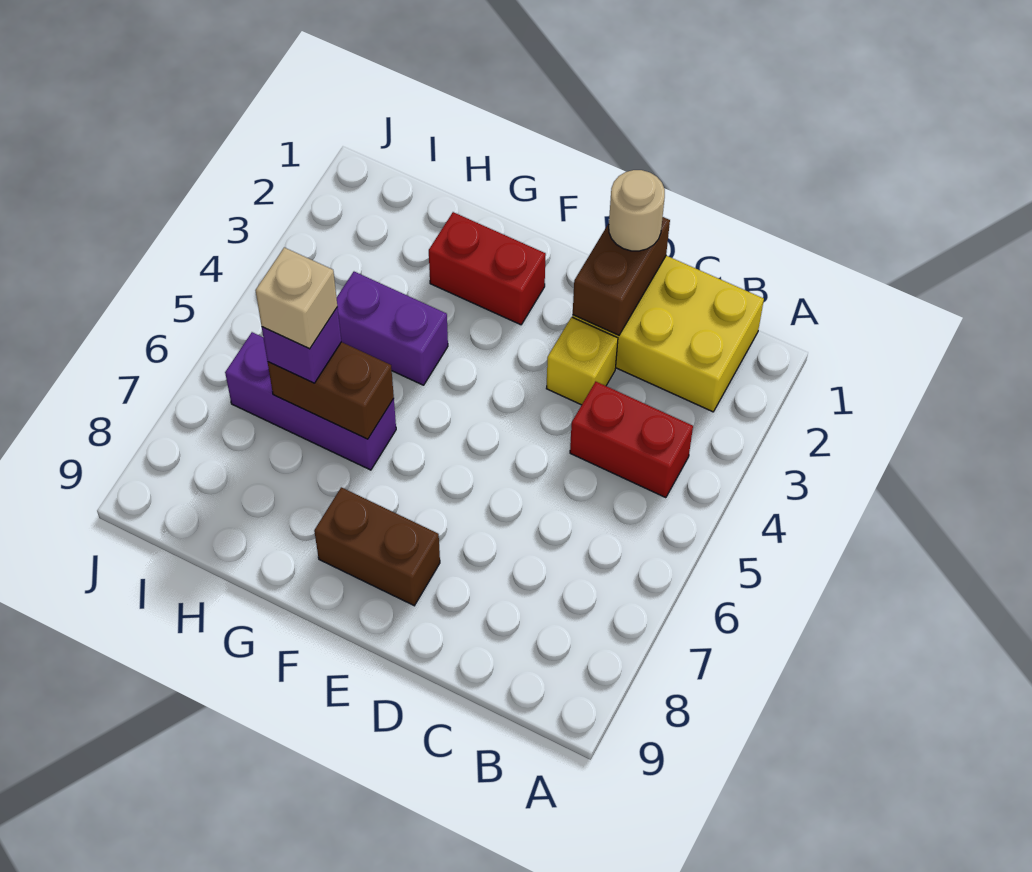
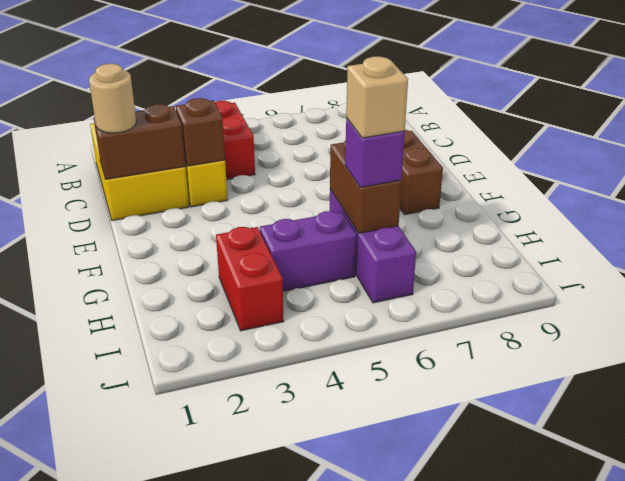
none -> brown 1x1 brick [176,98,225,166]
red 1x2 brick [429,212,546,325] -> red 1x2 brick moved to [216,227,284,331]
purple 1x2 brick [336,272,448,385] -> purple 1x2 brick turned to [260,211,357,291]

